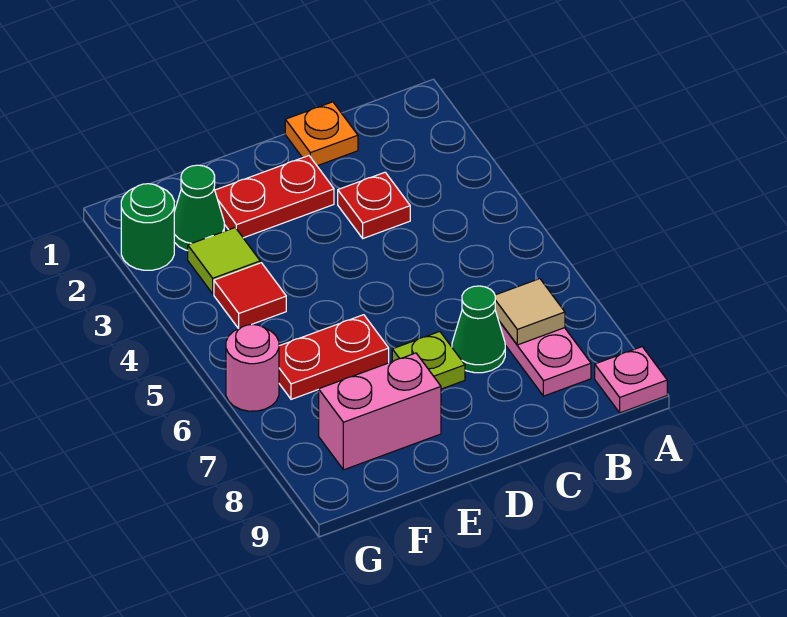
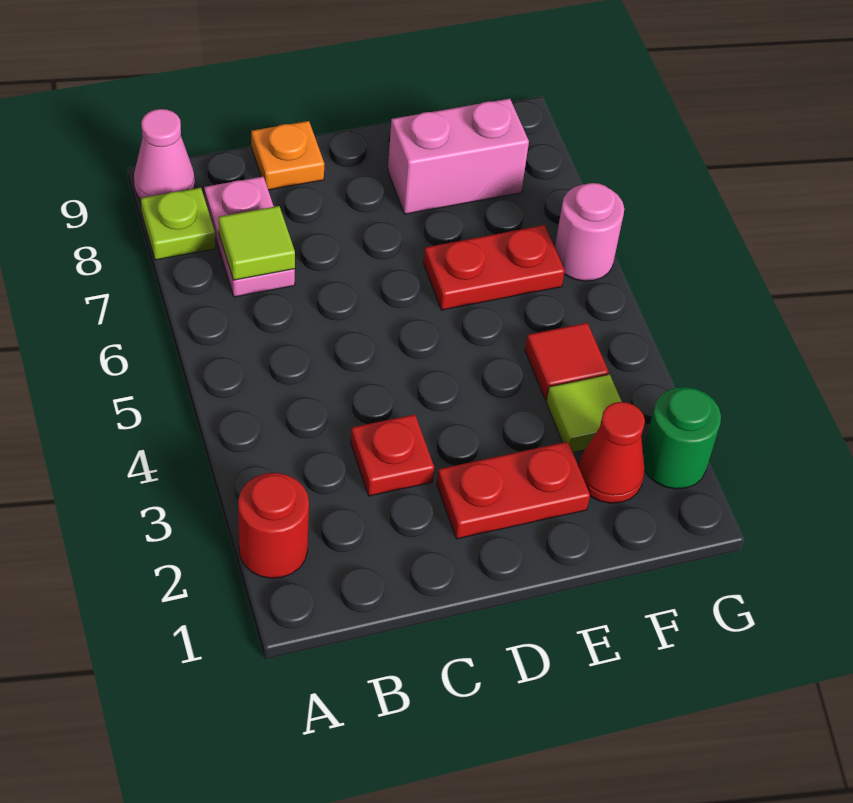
none -> red 1x1 round brick [238,473,309,578]
pink 1x1 plate [595,347,667,413] -> pink 1x1 cone [134,109,195,199]
tan 1x1 tile [495,279,565,345] -> lime 1x1 tile [218,206,295,280]
orange 1x1 plate [285,102,358,166] -> orange 1x1 plate moved to [251,121,324,190]
green 1x1 cone [452,286,505,373] -> none
lime 1x1 plate [392,332,465,389] -> lime 1x1 plate moved to [141,188,216,260]
green 1x1 cone [174,165,224,251] -> red 1x1 cone [578,402,645,503]

